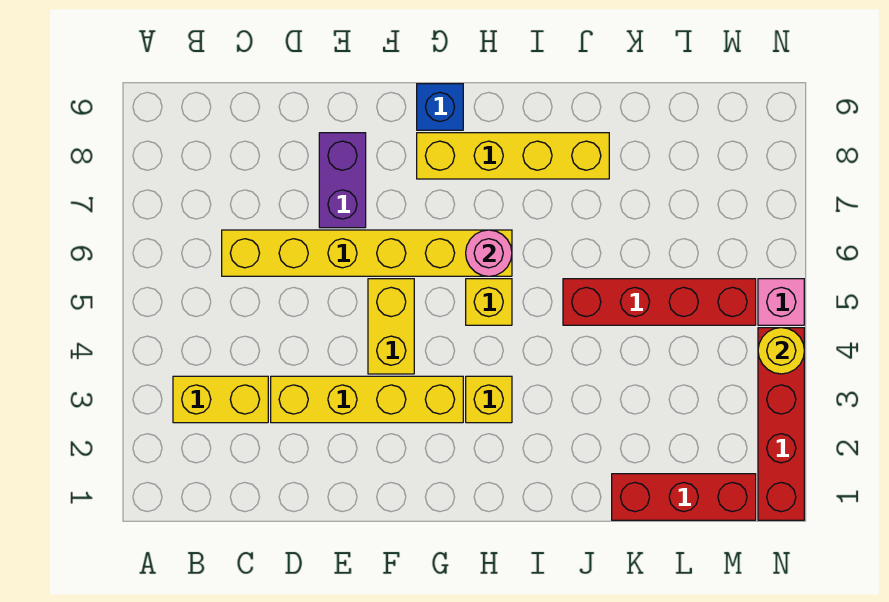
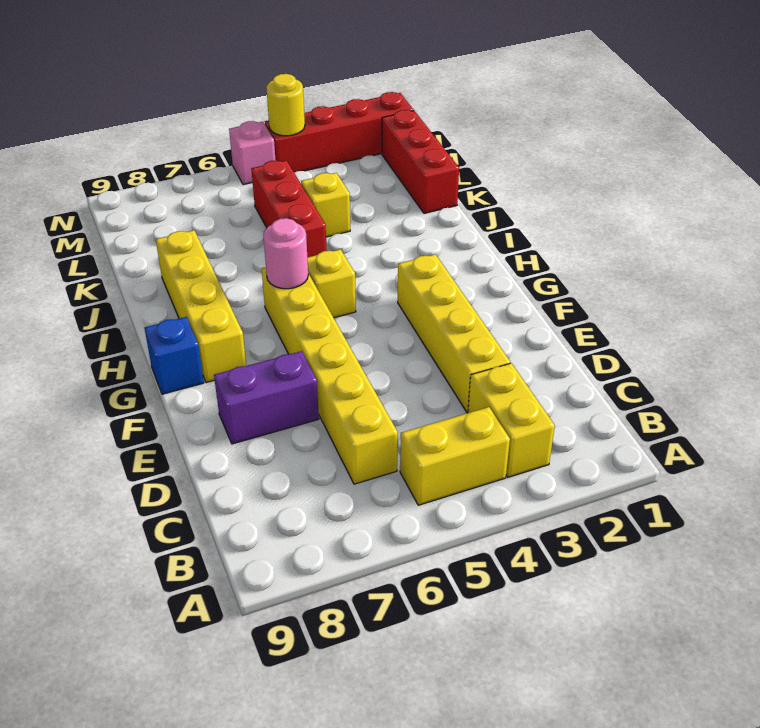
yellow 1x2 brick [368,279,414,374] -> yellow 1x2 brick moved to [400,407,510,505]
yellow 1x1 brick [466,376,512,423] -> yellow 1x1 brick moved to [301,173,350,237]
red 1x4 brick [563,279,756,325] -> red 1x3 brick [251,160,327,257]

